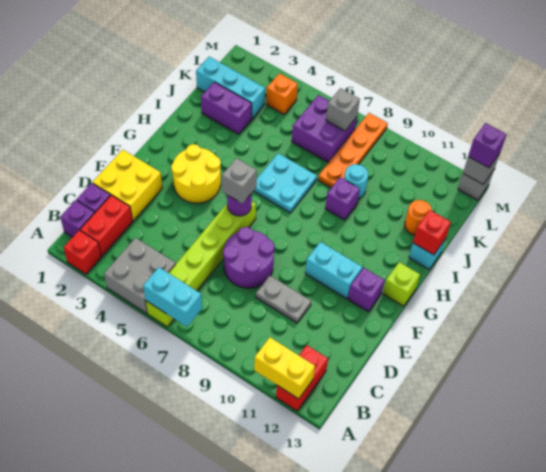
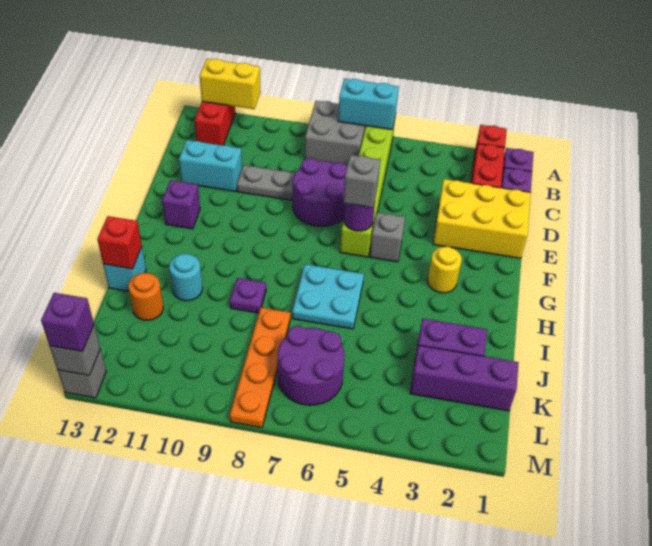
grey 2x2 brick [104,238,176,313] -> grey 2x2 brick moved to [305,101,366,166]
yellow 2x2 brick [92,150,162,221] -> yellow 2x3 brick [433,179,531,258]
yellow 2x2 round brick [171,144,221,203] -> yellow 1x1 round brick [428,247,462,293]
cyan 1x2 brick [305,242,362,299] -> cyan 1x2 brick moved to [179,140,242,192]
lime 1x1 brick [383,262,420,306] -> none
purple 1x1 brick [325,177,360,220] -> purple 1x1 plate [230,278,266,313]
cyan 1x1 round brick [344,164,368,199] -> cyan 1x1 round brick moved to [169,254,203,301]
cyan 1x3 brick [196,57,265,119] -> purple 1x3 brick [410,345,519,411]
purple 2x2 brick [292,95,357,163] -> purple 2x2 round brick [278,326,345,405]
orange 1x1 brick [266,73,298,114] -> none
grey 1x1 brick [326,88,360,131] -> grey 1x1 brick moved to [370,213,405,262]

